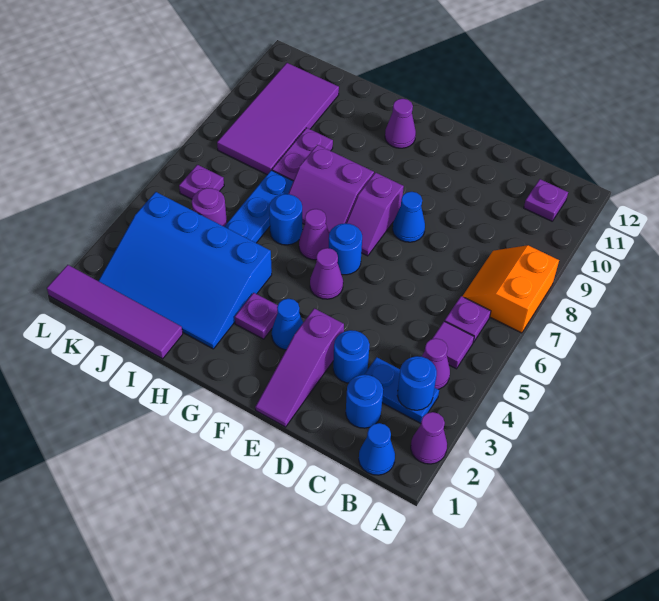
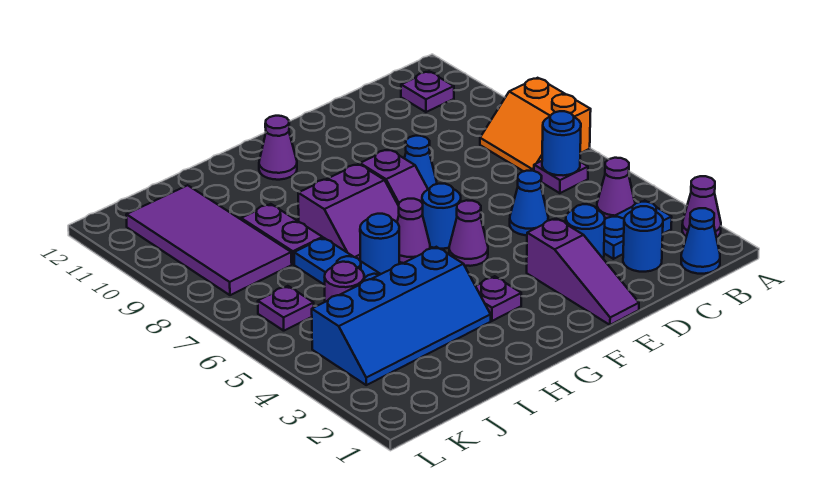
blue 1x1 round brick [397,356,437,410] -> blue 1x1 round brick moved to [542,111,581,176]
purple 1x1 tile [432,321,474,369] -> none
blue 1x1 cone [272,299,303,350] -> blue 1x1 cone moved to [510,171,548,235]
blue 3x4 slope [99,192,272,349] -> blue 2x4 slope [312,247,491,385]
purple 1x4 tile [47,265,183,359] -> none

